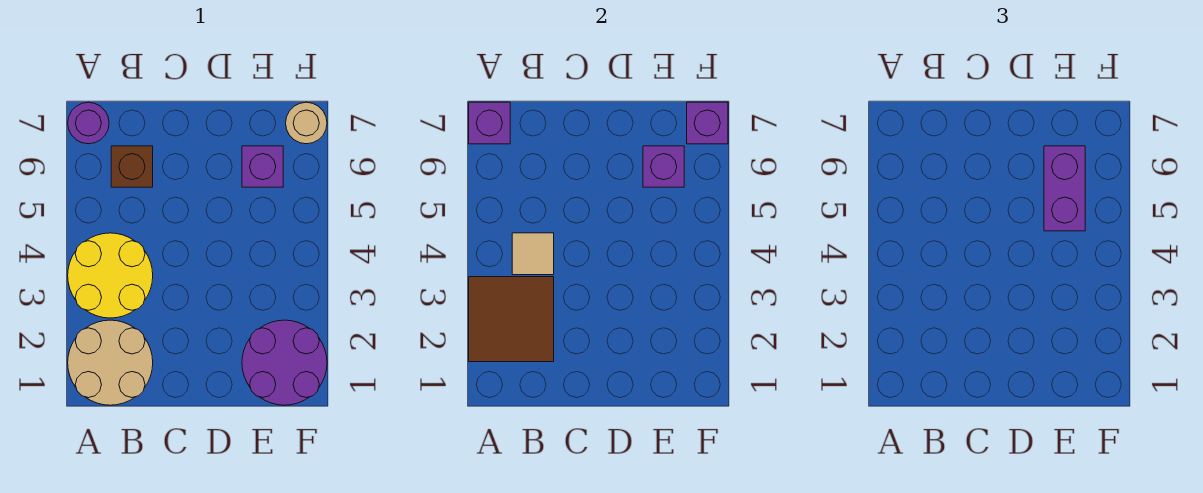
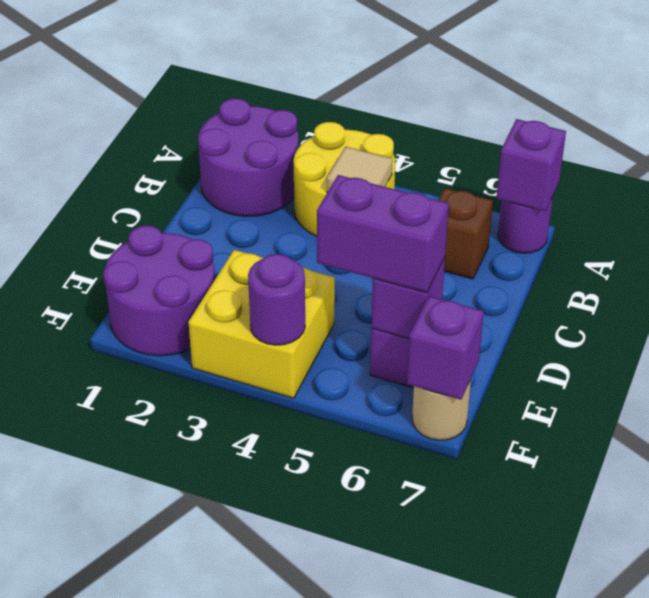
tan 2x2 round brick [68,320,153,405] -> purple 2x2 round brick [198,99,299,216]
brown 2x2 tile [469,277,554,362] -> none
none -> yellow 2x2 brick [188,250,335,398]
none -> purple 1x1 round brick [248,254,305,345]

